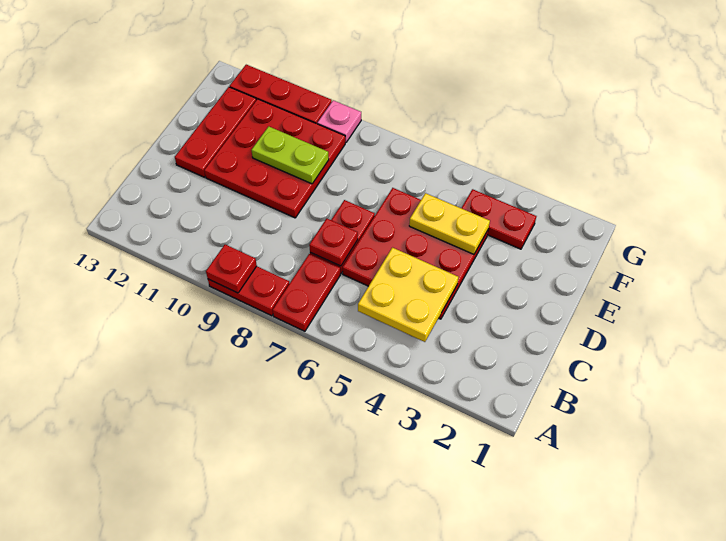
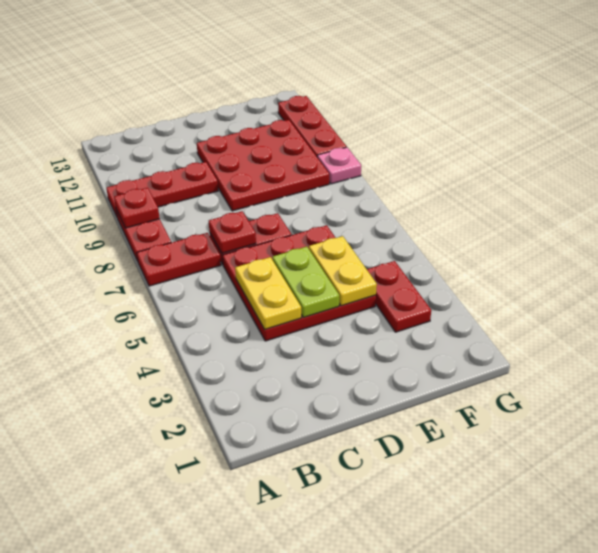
yellow 2x2 plate [358,248,458,342] -> yellow 1x2 plate [235,257,301,329]
red 1x3 plate [175,87,256,177] -> red 1x3 plate moved to [106,162,218,216]
lime 1x2 plate [252,126,329,184] -> lime 1x2 plate moved to [272,247,339,318]

